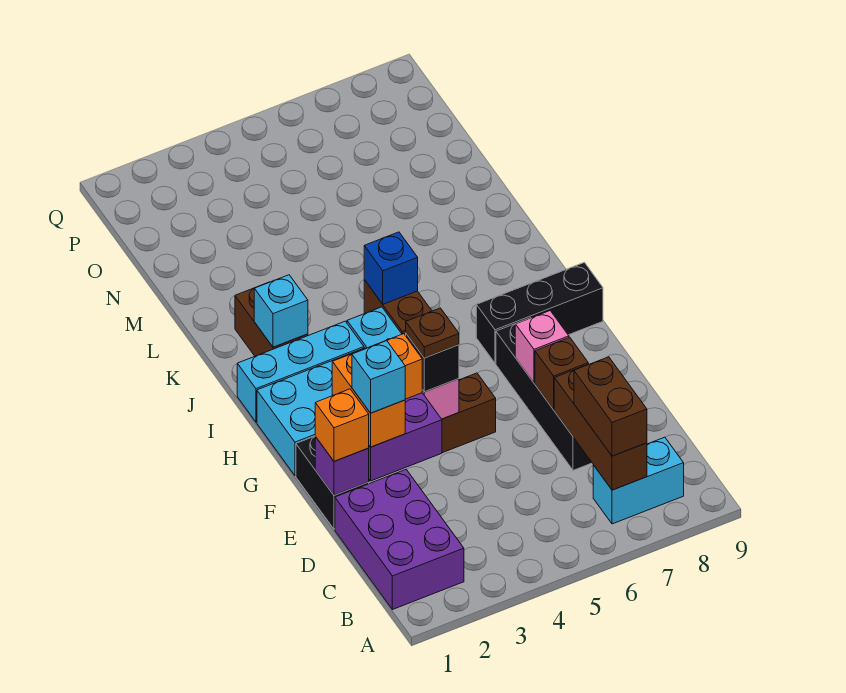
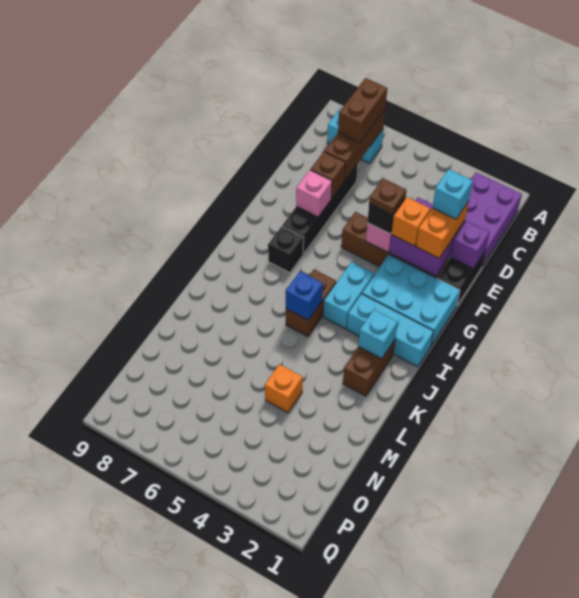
orange 1x1 brick [315,389,369,461] -> orange 1x1 brick moved to [265,364,303,413]
black 1x3 brick [476,262,603,363] -> black 1x1 brick [268,226,304,273]

